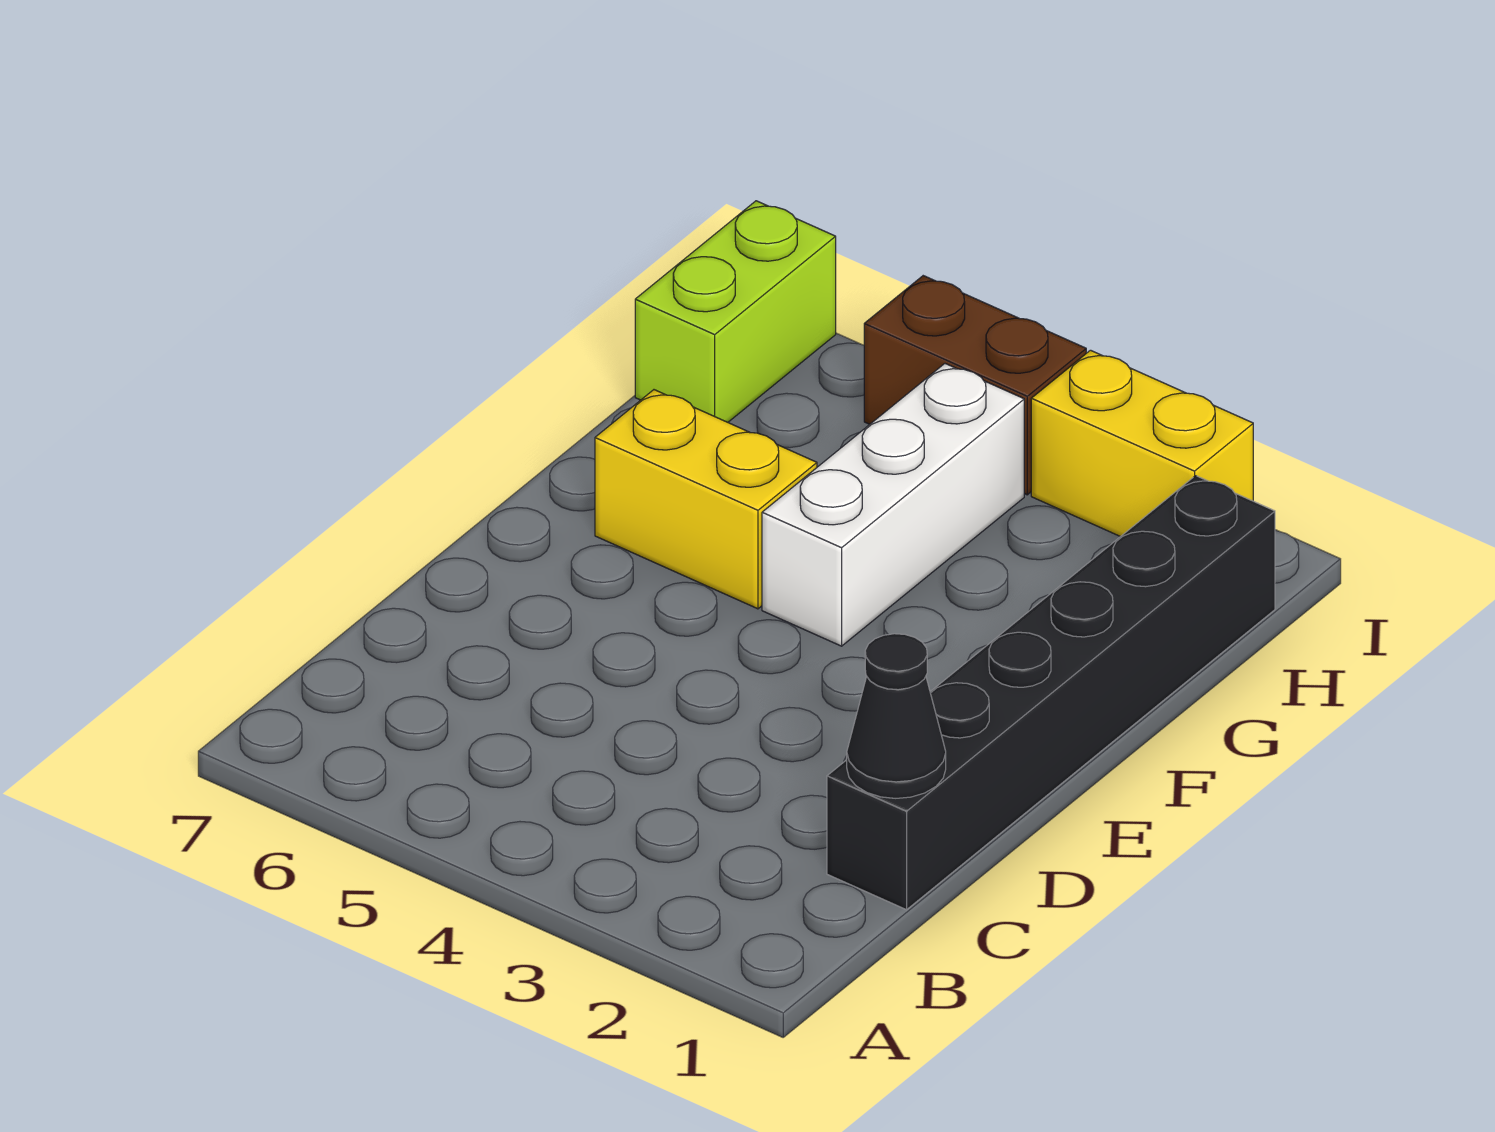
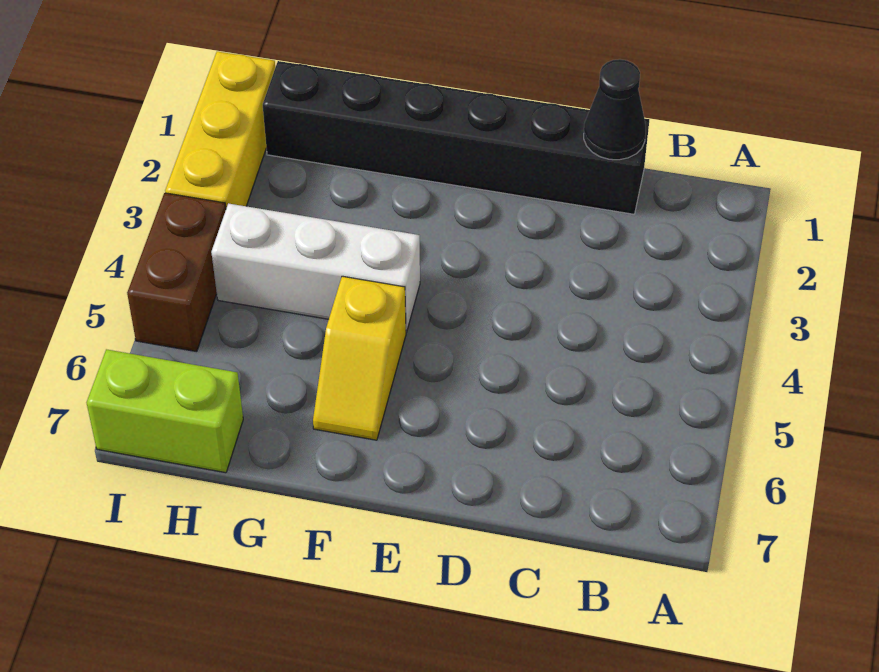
yellow 1x2 brick [595,390,817,609] -> yellow 1x2 slope [313,276,406,440]
yellow 1x2 brick [1031,350,1253,537] -> yellow 1x3 brick [165,52,275,208]

